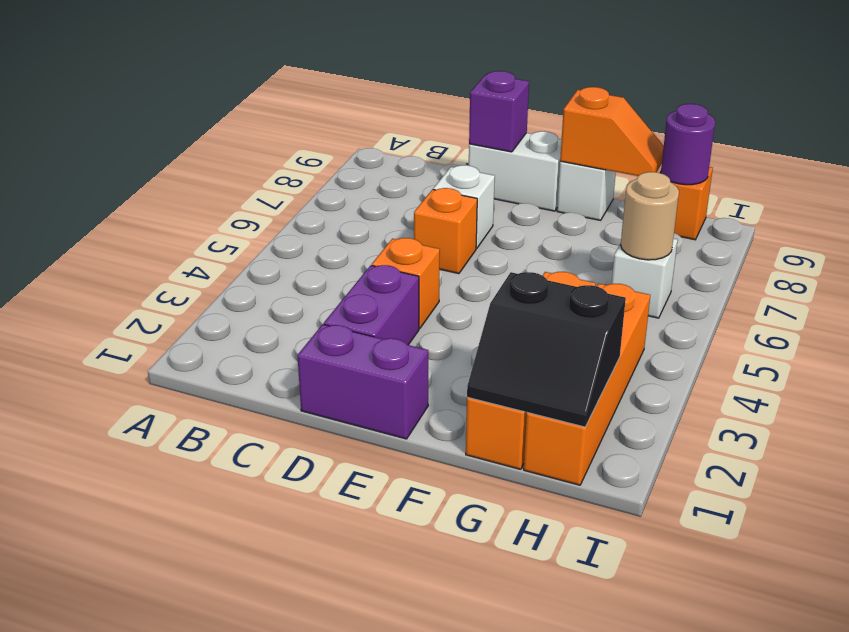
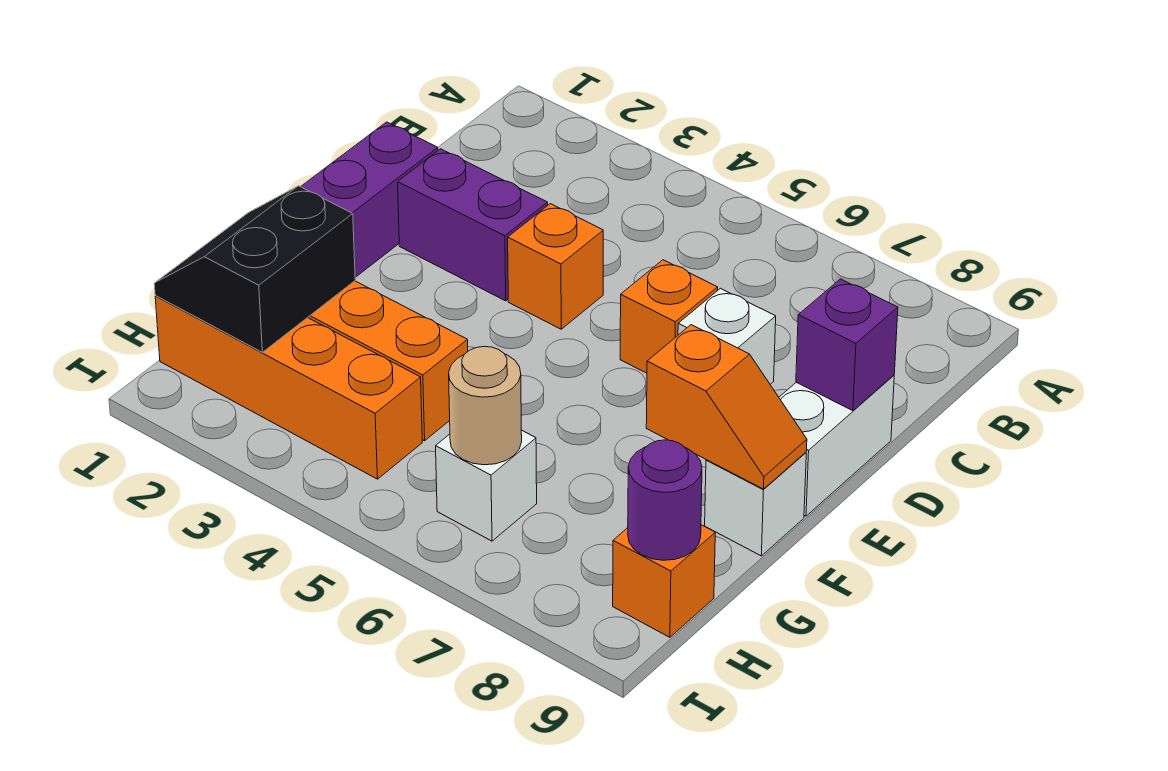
orange 1x2 slope [560,87,664,176] -> orange 1x2 slope turned to [646,325,807,489]

